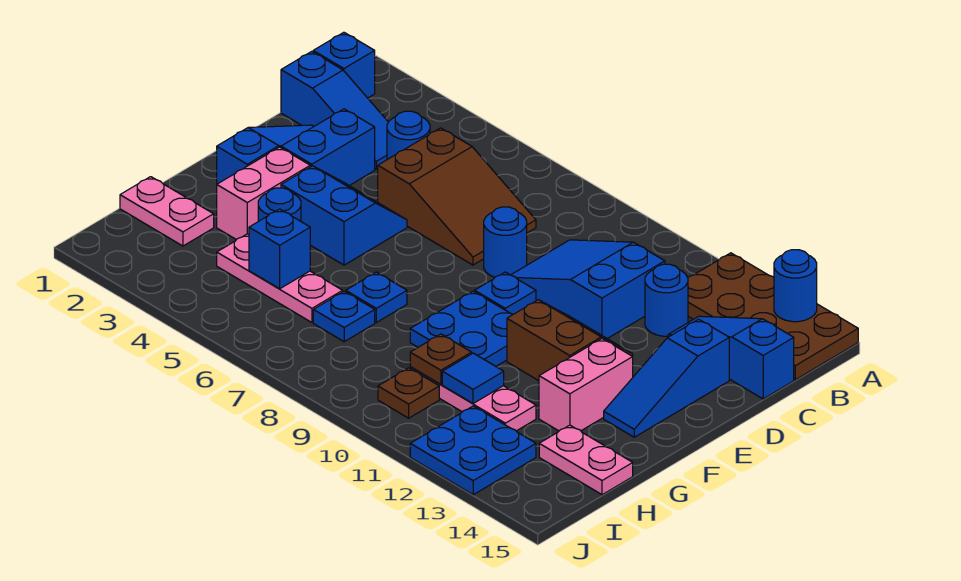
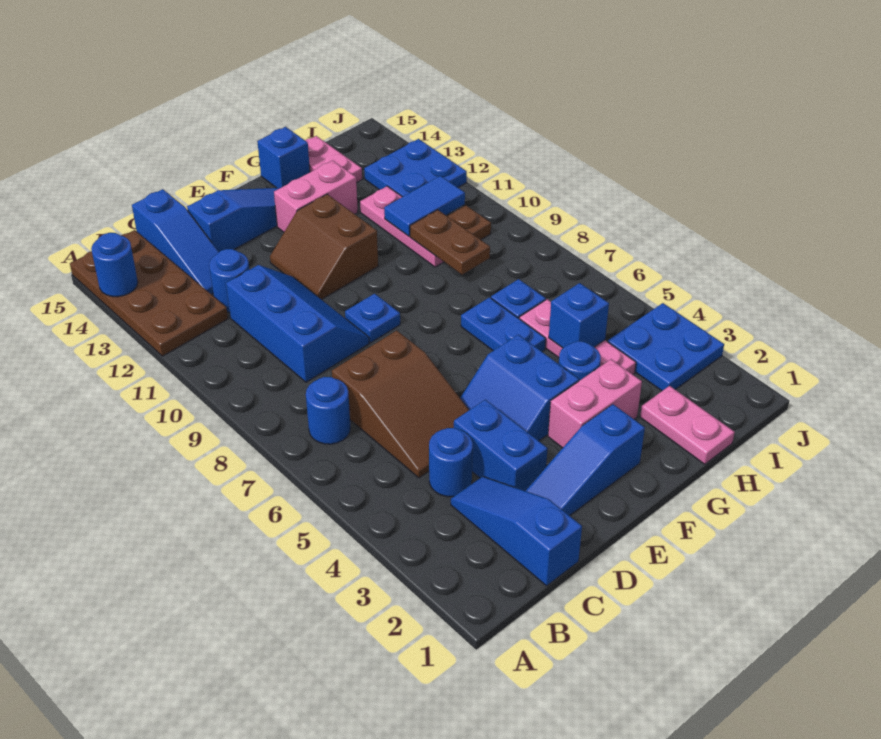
blue 1x1 brick [313,32,375,98] -> blue 1x1 brick moved to [257,127,310,188]
brown 2x3 slope [378,128,536,265] -> brown 2x3 slope turned to [332,331,469,478]
blue 2x3 slope [511,240,665,339] -> blue 2x3 slope turned to [226,265,369,382]
blue 1x2 brick [281,109,375,186] -> blue 1x2 brick turned to [454,400,548,491]
blue 1x1 round brick [484,207,527,277] -> blue 1x1 round brick moved to [306,377,351,444]
blue 2x2 plate [410,291,513,366] -> blue 2x2 plate moved to [608,303,724,391]
blue 1x1 plate [346,272,407,322] -> blue 1x2 plate [461,297,546,351]
brown 1x1 plate [410,334,472,384] -> brown 1x2 plate [410,210,490,275]
blue 1x1 tile [442,353,504,404] -> blue 1x2 tile [384,176,465,236]

